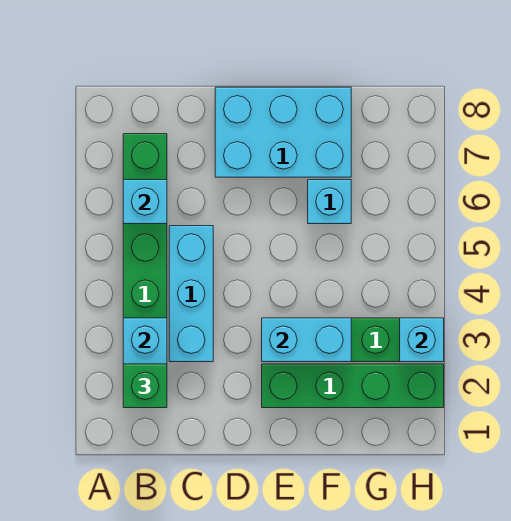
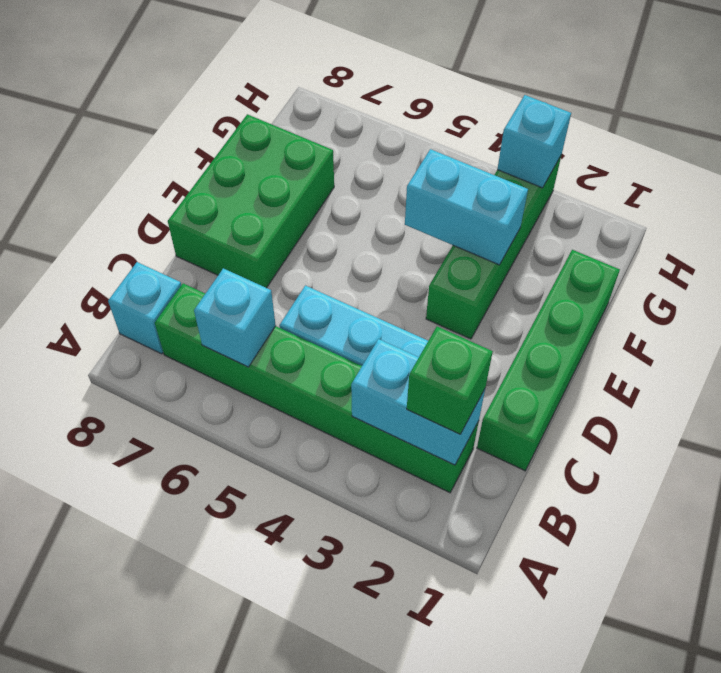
cyan 2x3 brick [215,87,351,177] -> green 2x3 brick [168,114,334,288]
green 1x4 brick [262,364,444,408] -> green 1x4 brick moved to [477,250,620,471]
cyan 1x2 brick [262,318,351,362] -> cyan 1x2 brick turned to [405,149,528,265]
cyan 1x1 brick [308,180,351,224] -> cyan 1x1 brick moved to [108,262,181,354]

